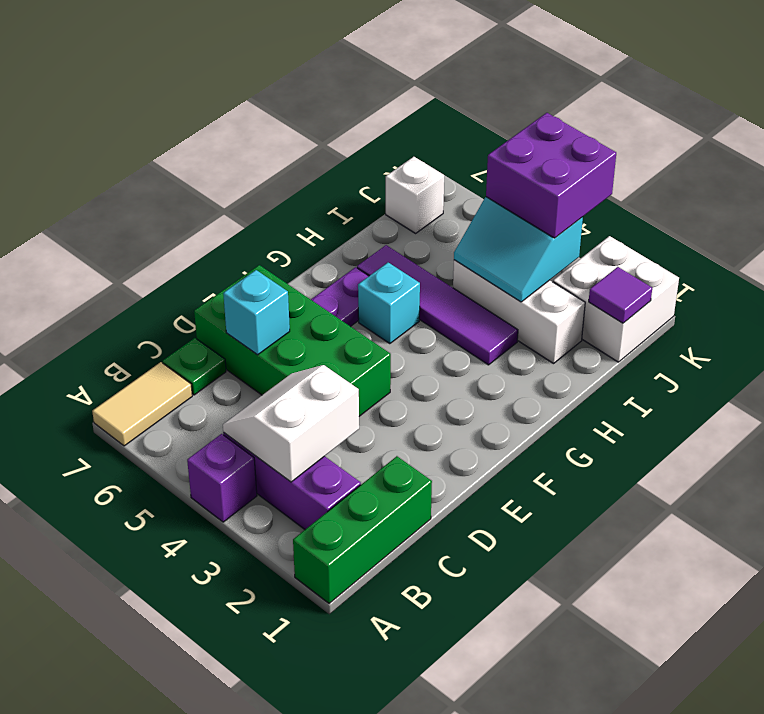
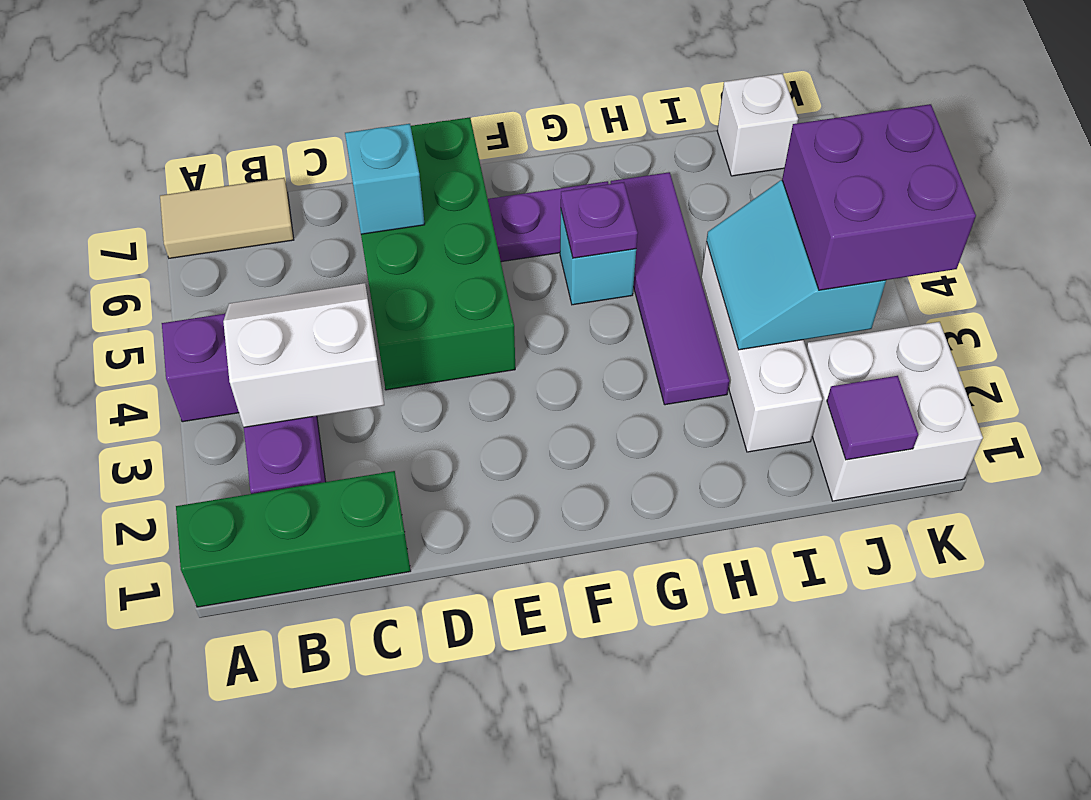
green 1x1 plate [163,338,226,395] -> none
none -> purple 1x1 plate [561,182,638,258]

